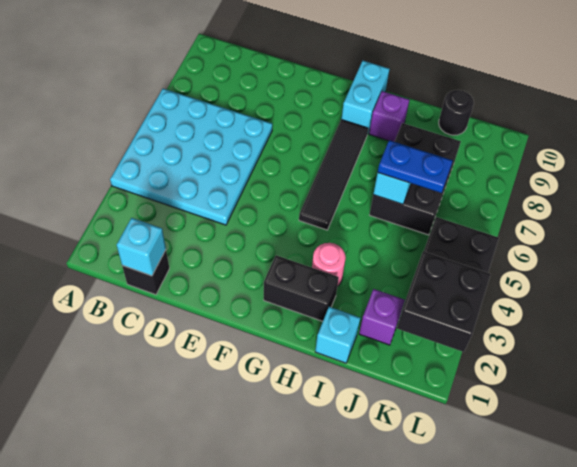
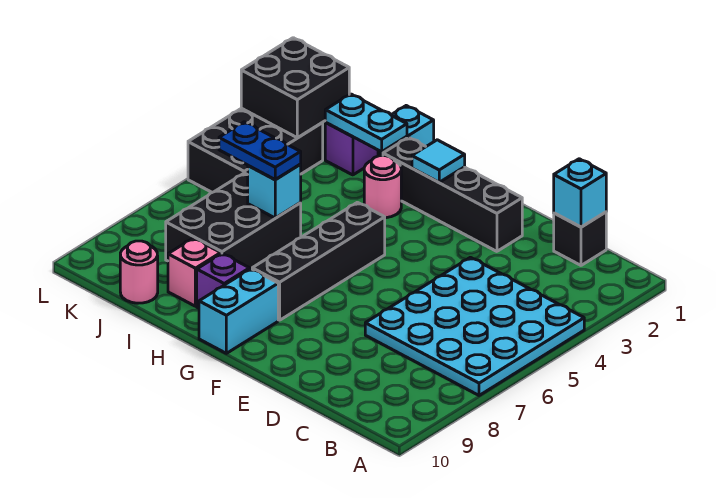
black 1x2 brick [264,255,339,321] -> black 1x4 brick [383,137,522,251]
none -> cyan 1x1 tile [412,140,465,182]
black 1x4 tile [299,120,368,230] -> black 1x4 brick [252,202,385,320]
none -> cyan 1x2 plate [325,94,407,152]
none -> pink 1x1 brick [168,238,221,306]
black 1x1 round brick [439,90,474,135] -> pink 1x1 round brick [120,241,158,303]

